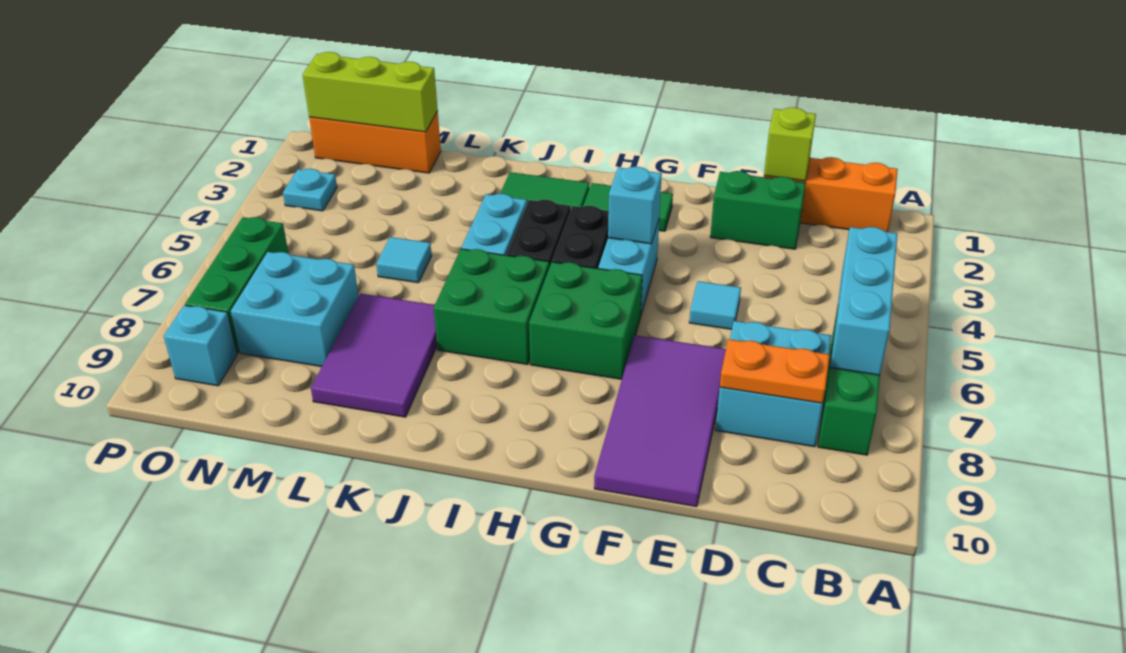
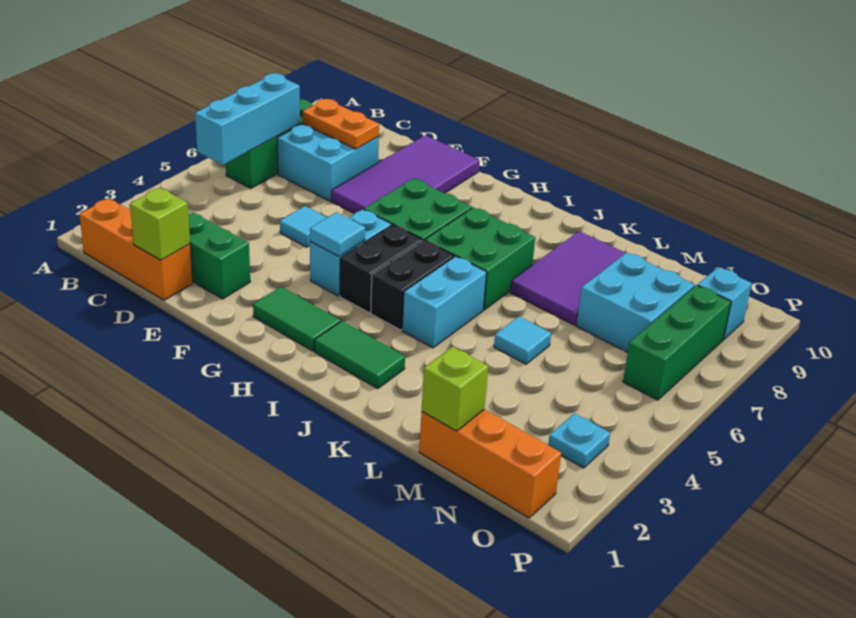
cyan 1x1 brick [608,167,662,244] -> cyan 1x1 tile [310,212,365,256]
lime 1x3 brick [302,52,438,132] -> lime 1x1 brick [422,347,488,431]

